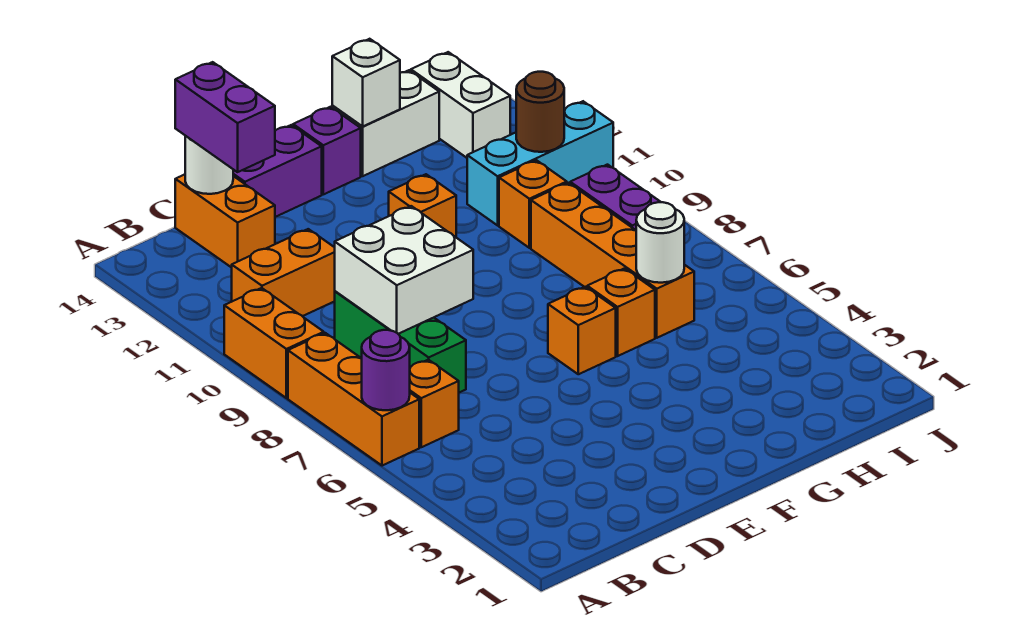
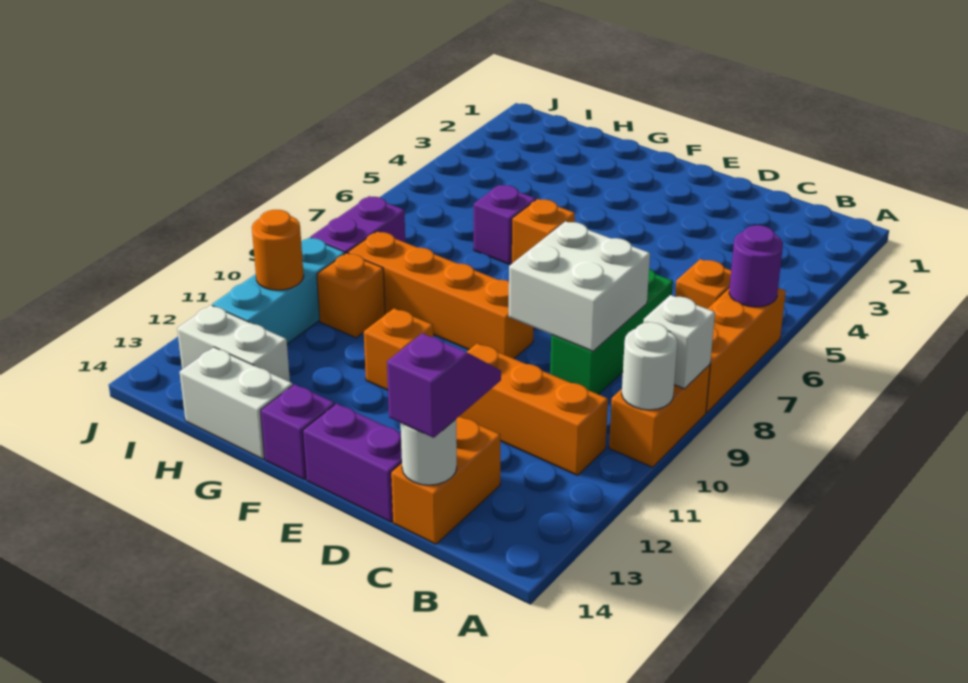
orange 1x2 brick [232,229,335,316] -> orange 1x3 brick [460,343,608,475]
purple 1x2 brick [175,62,275,172] -> purple 1x2 slope [387,333,501,438]
orange 1x1 brick [587,268,655,356] -> purple 1x1 brick [474,185,536,264]
white 1x1 brick [332,39,400,127] -> white 1x1 brick moved to [643,295,715,389]
orange 1x4 brick [531,183,694,338] -> orange 1x4 brick turned to [348,232,533,359]
white 1x1 round brick [636,202,684,283] -> white 1x1 round brick moved to [622,322,677,410]
cyan 1x3 brick [467,101,613,225] -> cyan 1x3 brick turned to [212,238,345,344]
brown 1x1 round brick [516,72,564,152] -> orange 1x1 round brick [252,210,304,290]
white 1x2 brick [411,52,510,158] -> white 1x2 brick turned to [177,305,290,382]

